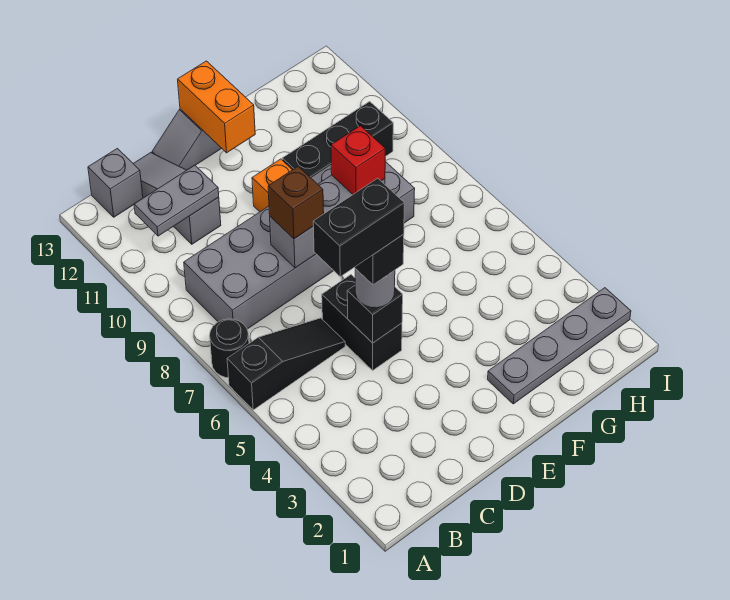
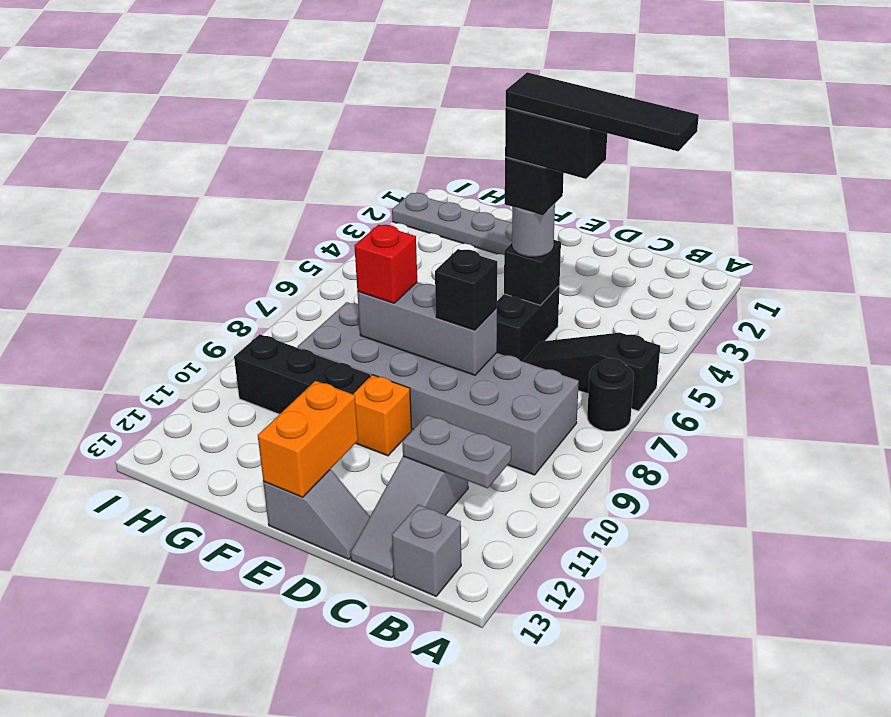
none -> black 1x4 tile [506,72,699,151]
brown 1x1 brick [268,166,324,239] -> black 1x1 brick [435,249,497,330]

